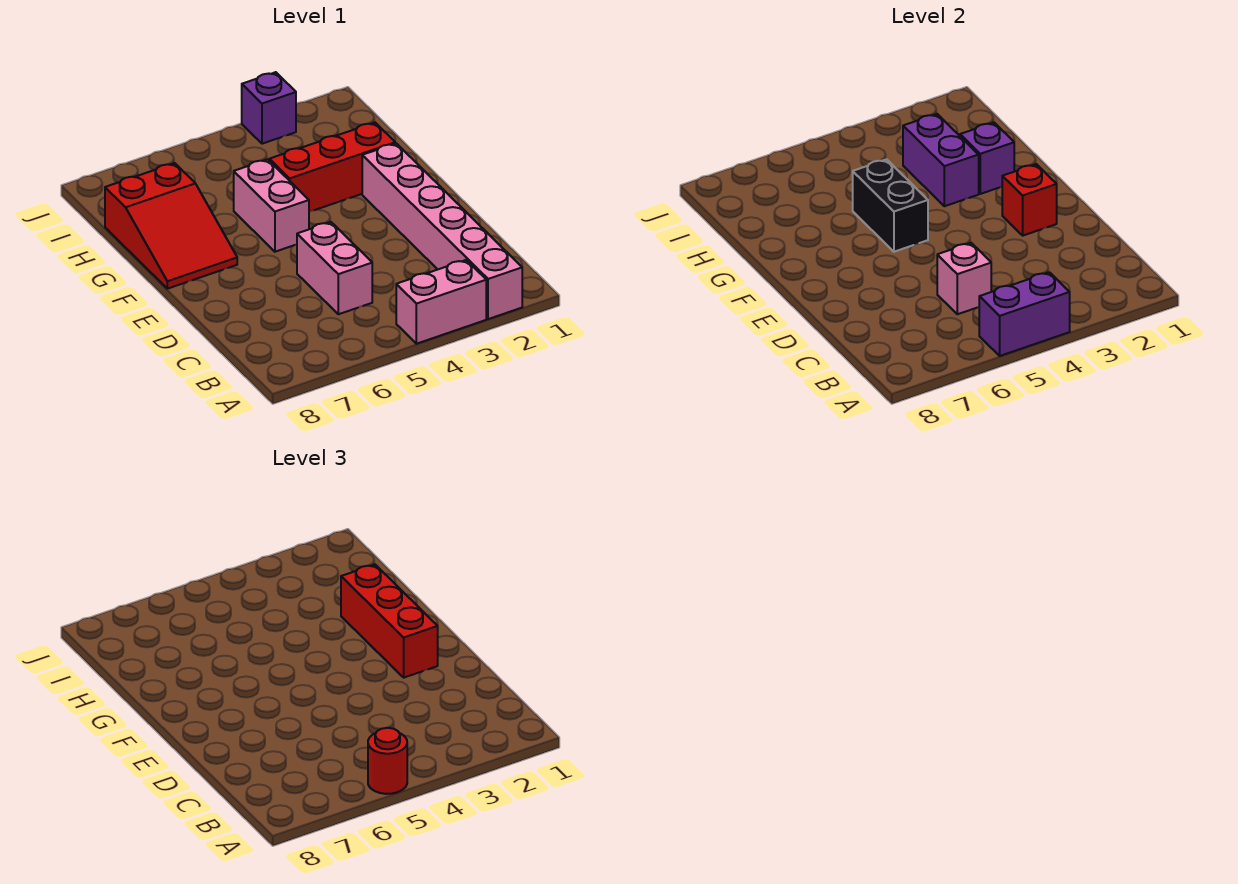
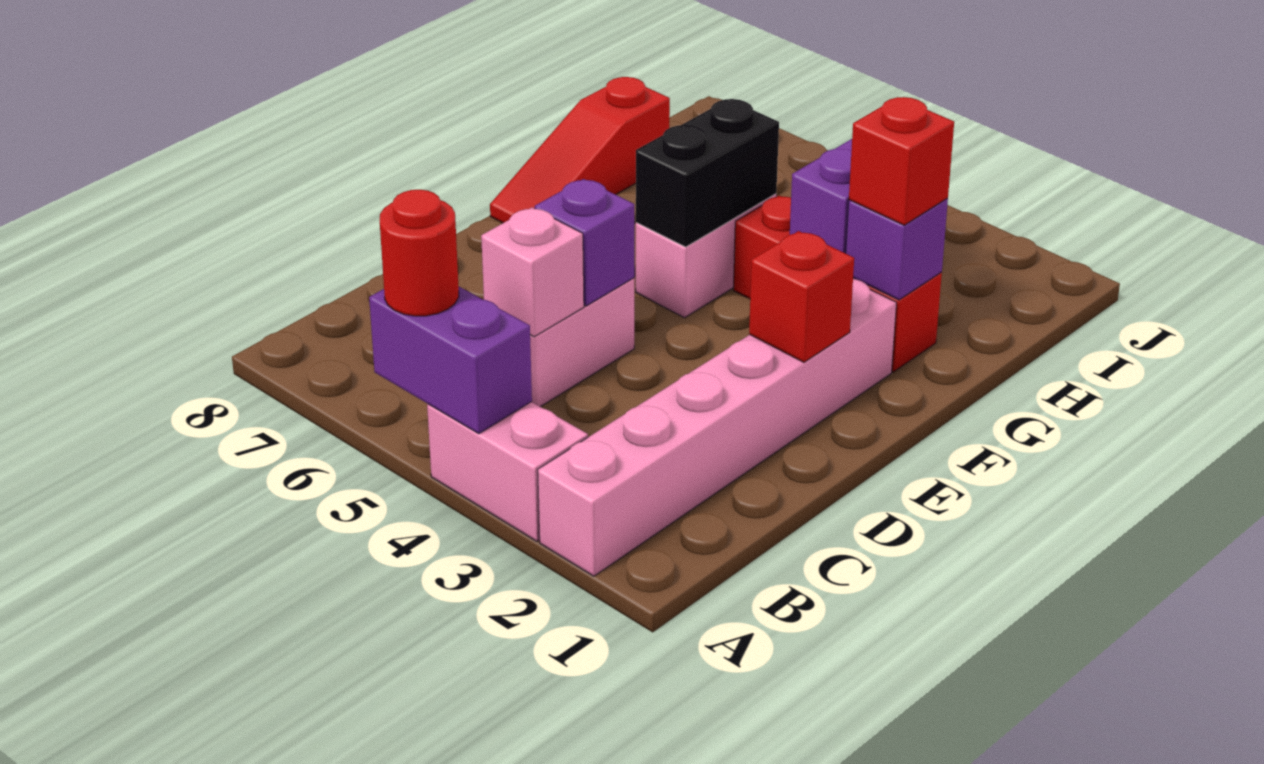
red 1x3 brick [341,564,438,678] -> red 1x1 brick [849,97,954,225]
red 2x3 slope [105,163,237,289] -> red 1x3 slope [490,77,670,223]
purple 1x1 brick [242,72,296,144] -> purple 1x1 brick moved to [535,179,634,306]

